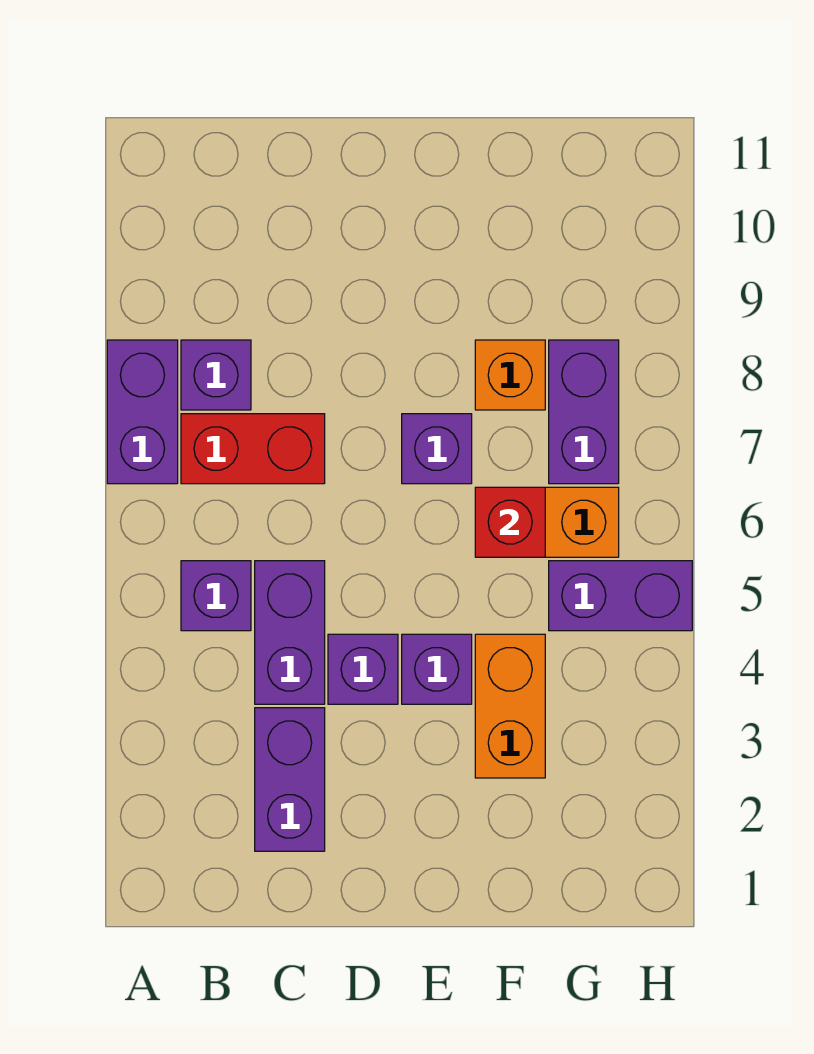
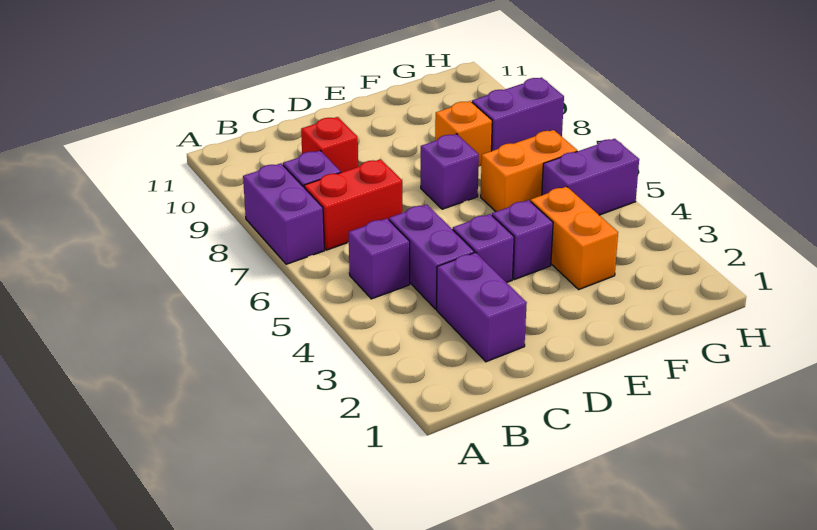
red 1x1 brick [475,487,545,557] -> red 1x1 brick moved to [301,117,358,172]
purple 1x2 brick [549,340,619,484] -> purple 1x2 brick turned to [472,78,564,151]

